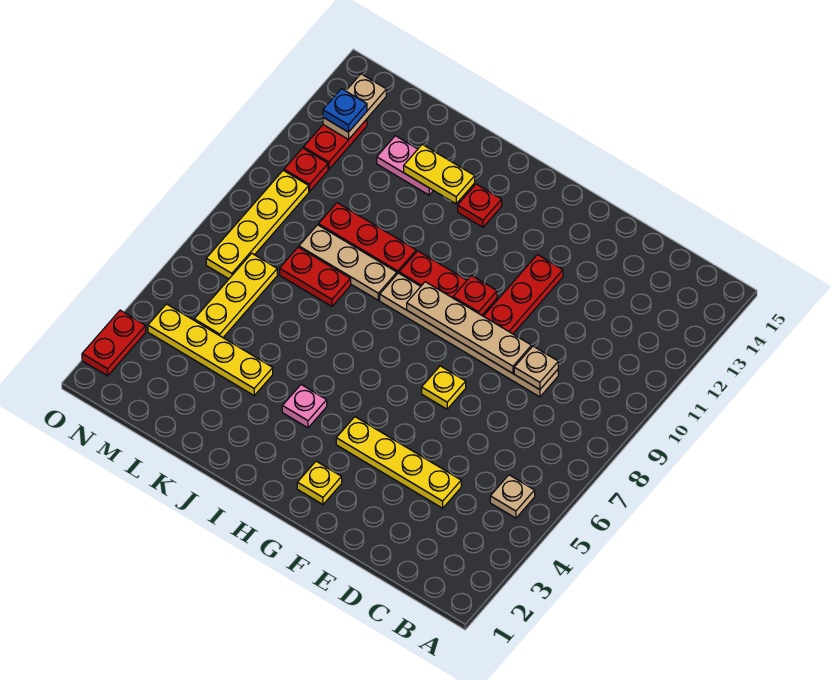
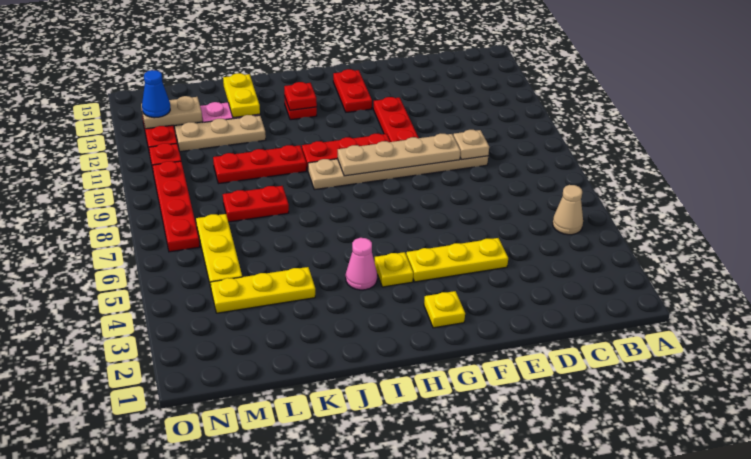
tan 1x1 plate [490,475,535,518] -> tan 1x1 cone [553,185,583,235]
yellow 1x4 plate [336,417,461,508] -> yellow 1x3 plate [406,238,508,282]
yellow 1x1 plate [422,366,466,409] -> yellow 1x1 plate moved to [375,252,413,287]
red 1x1 plate [453,276,497,315] -> red 1x1 plate moved to [284,82,317,110]
pink 1x1 plate [282,385,327,428] -> pink 1x1 cone [346,238,377,290]
tan 1x3 plate [299,225,397,300] -> tan 1x3 plate moved to [175,115,266,152]
yellow 1x2 plate [404,144,475,204] -> yellow 1x2 plate turned to [223,73,260,118]
yellow 1x4 plate [148,304,273,395] -> yellow 1x3 plate [211,267,315,313]
yellow 1x4 plate [206,170,309,279] -> red 1x4 plate [152,161,200,252]
tan 1x2 plate [323,74,386,139] -> tan 1x2 plate turned to [141,96,202,129]
blue 1x1 plate [323,89,367,132] -> blue 1x1 cone [142,70,170,118]
red 1x2 plate [82,310,146,376] -> red 1x2 plate moved to [333,69,372,112]

